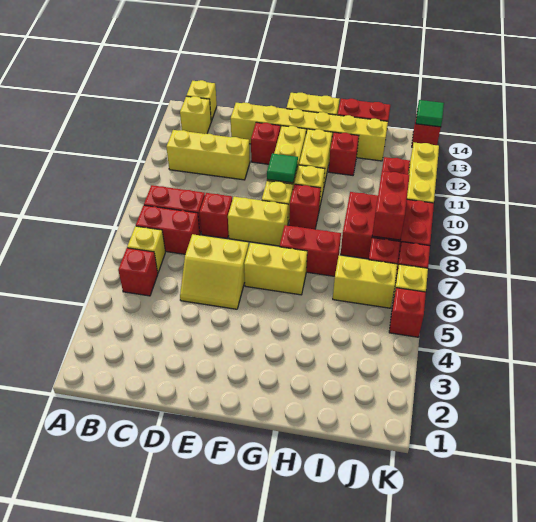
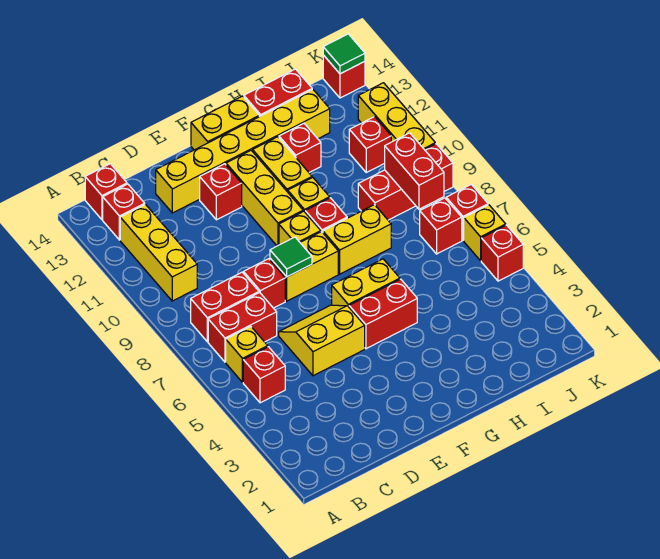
yellow 1x3 brick [166,130,250,180] -> yellow 1x3 brick turned to [120,204,197,301]
yellow 1x1 brick [180,96,211,134] -> red 1x1 brick [103,184,145,240]
yellow 1x1 brick [187,80,217,121] -> red 1x1 brick [85,164,127,220]
yellow 2x2 slope [180,234,249,309] -> yellow 2x2 slope turned to [279,305,365,376]
green 1x1 tile [267,153,298,183] -> green 1x1 tile moved to [270,237,312,277]
red 1x2 brick [280,225,341,276] -> red 1x2 brick moved to [349,279,417,349]
yellow 1x2 brick [333,256,397,308] -> yellow 1x2 brick moved to [323,205,391,274]
red 2x3 brick [341,192,434,259] -> red 1x3 brick [358,144,453,220]

